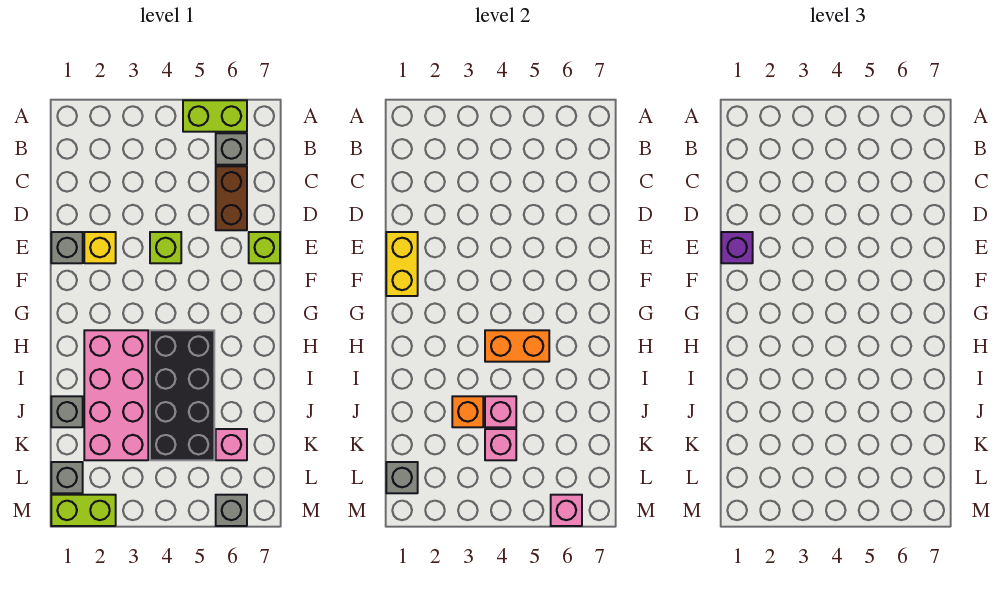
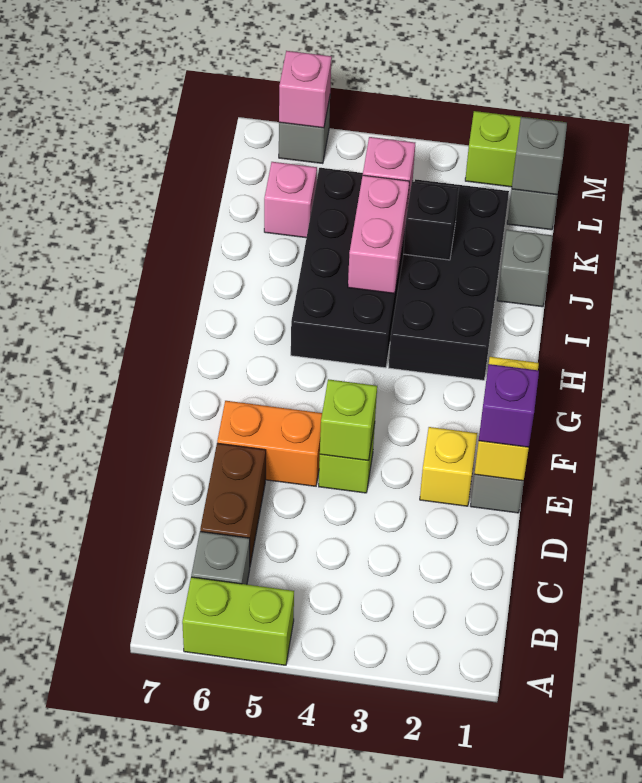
lime 1x1 brick [249,232,280,263] -> lime 1x1 brick moved to [320,379,377,461]
pink 2x4 brick [84,330,148,460] -> black 2x4 brick [389,179,509,380]
orange 1x2 brick [485,330,549,362] -> orange 1x2 brick moved to [217,401,322,486]
orange 1x1 brick [452,396,483,427] -> black 1x1 brick [403,181,459,260]
pink 1x1 brick [485,396,516,427] -> pink 1x2 brick [348,175,409,294]

